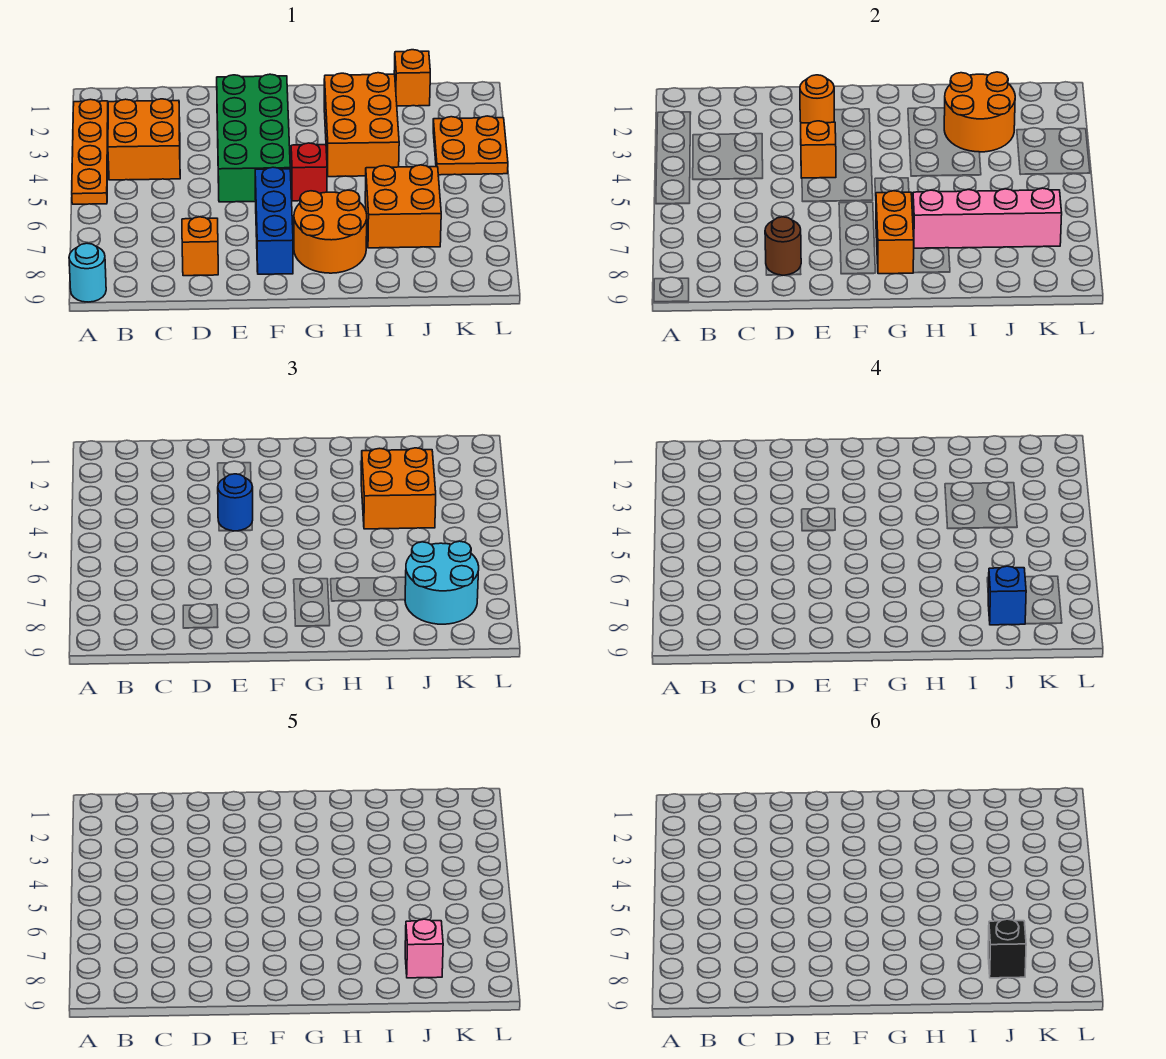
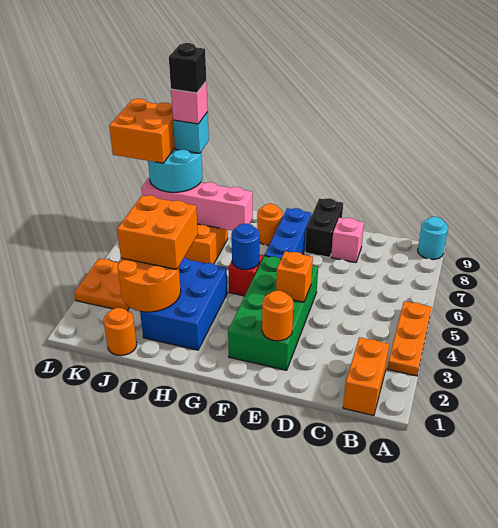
orange 1x4 plate [72,99,108,204] -> orange 1x3 plate [387,301,432,376]
orange 2x2 brick [108,99,180,180] -> orange 2x2 brick moved to [109,99,175,163]
orange 1x1 brick [182,217,218,276] -> pink 1x1 brick [331,218,364,262]
brown 1x1 round brick [765,217,801,275] -> none
blue 1x1 round brick [218,474,253,531] -> blue 1x1 round brick moved to [232,223,260,270]
none -> black 1x2 brick [305,198,343,257]
orange 2x2 round brick [294,190,367,273] -> orange 1x1 round brick [257,204,283,246]
orange 1x2 brick [876,191,914,274] -> orange 1x2 brick moved to [343,337,389,416]
orange 2x3 brick [324,73,399,177] -> blue 2x3 brick [140,258,227,350]
orange 1x1 brick [394,50,430,106] -> orange 1x1 round brick [104,308,137,356]
blue 1x1 brick [988,566,1026,625] -> cyan 1x1 brick [173,112,209,153]

